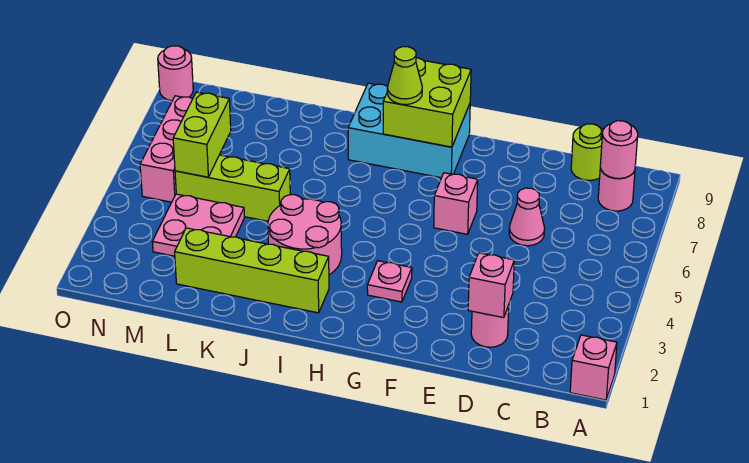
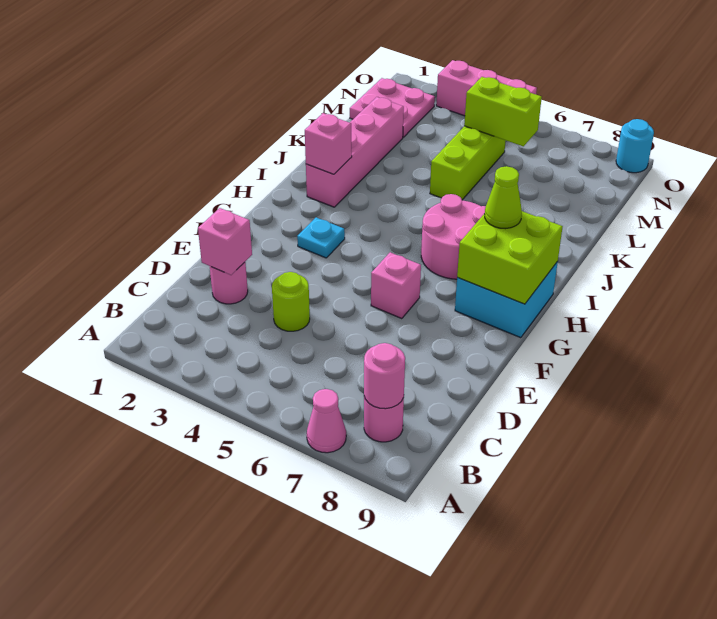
pink 1x1 brick [570,335,617,400] -> pink 1x1 brick moved to [305,113,352,174]
lime 1x1 round brick [571,124,603,180] -> lime 1x1 round brick moved to [272,272,310,331]
pink 1x1 cone [509,188,545,246] -> pink 1x1 cone moved to [307,389,346,453]
pink 1x1 plate [367,261,412,302] -> cyan 1x1 plate [297,218,345,258]
cyan 2x3 brick [348,83,470,178] -> cyan 2x2 brick [455,262,558,338]
lime 1x4 brick [175,228,329,313] -> pink 1x4 brick [306,97,404,207]
pink 2x2 round brick [268,195,342,275] -> pink 2x2 round brick moved to [421,194,486,279]
pink 2x2 plate [152,194,244,256] -> pink 2x2 plate moved to [350,78,435,137]
pink 1x3 brick [140,96,192,202] -> pink 1x3 brick moved to [436,60,537,116]
pink 1x1 round brick [158,46,193,101] -> cyan 1x1 round brick [616,119,654,173]

